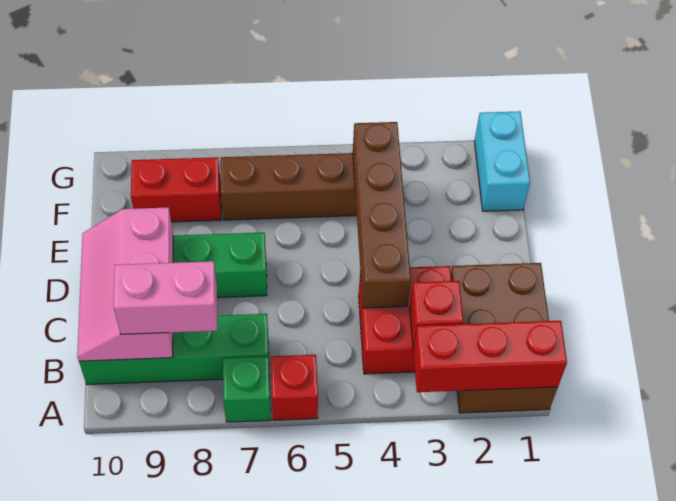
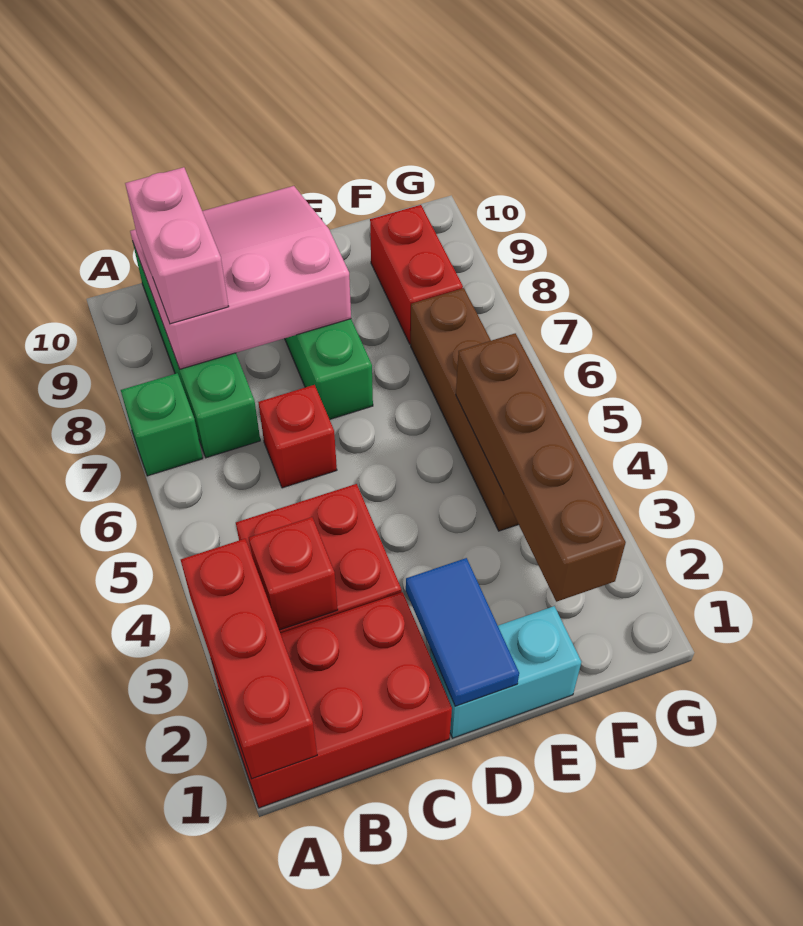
brown 2x3 brick [451,263,558,413] -> red 2x3 brick [212,592,452,808]
red 1x1 brick [271,355,318,420] -> red 1x1 brick moved to [258,385,337,488]
pink 2x3 slope [77,207,173,361] -> pink 3x3 slope [130,186,351,369]
brown 1x4 brick [353,122,411,308] -> brown 1x4 brick turned to [456,333,626,602]
none -> blue 1x2 tile [406,558,519,706]
cyan 1x2 brick [474,111,530,211] -> cyan 1x2 brick moved to [430,606,581,738]

